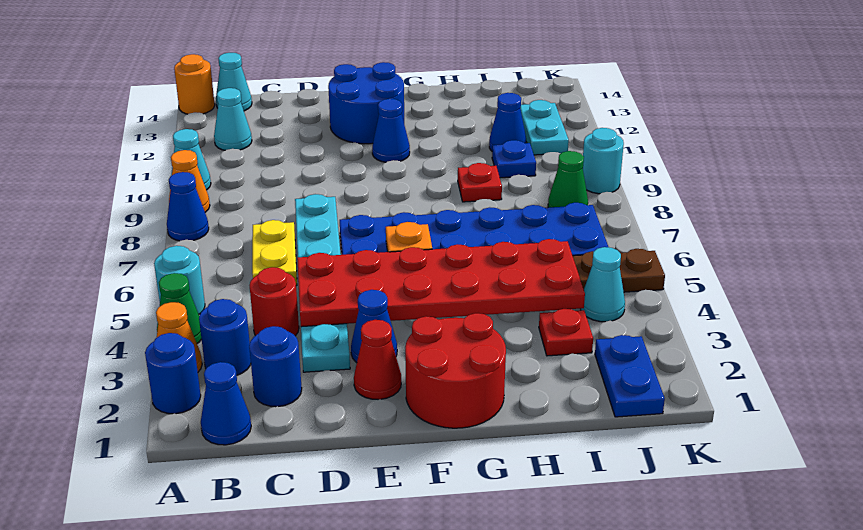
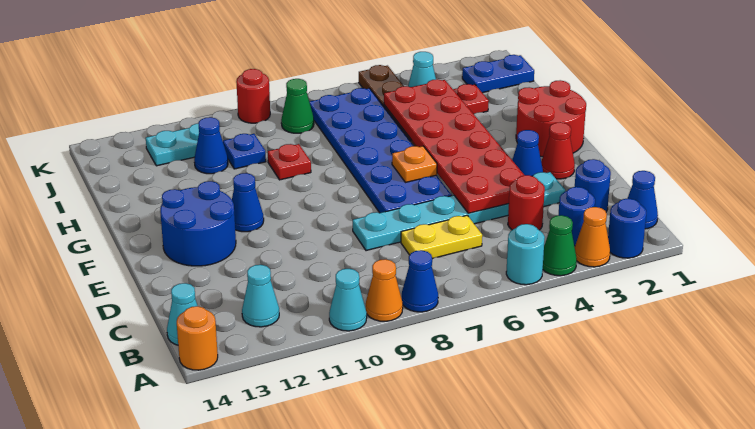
cyan 1x1 round brick [583,128,624,194] -> red 1x1 round brick [236,69,270,123]

